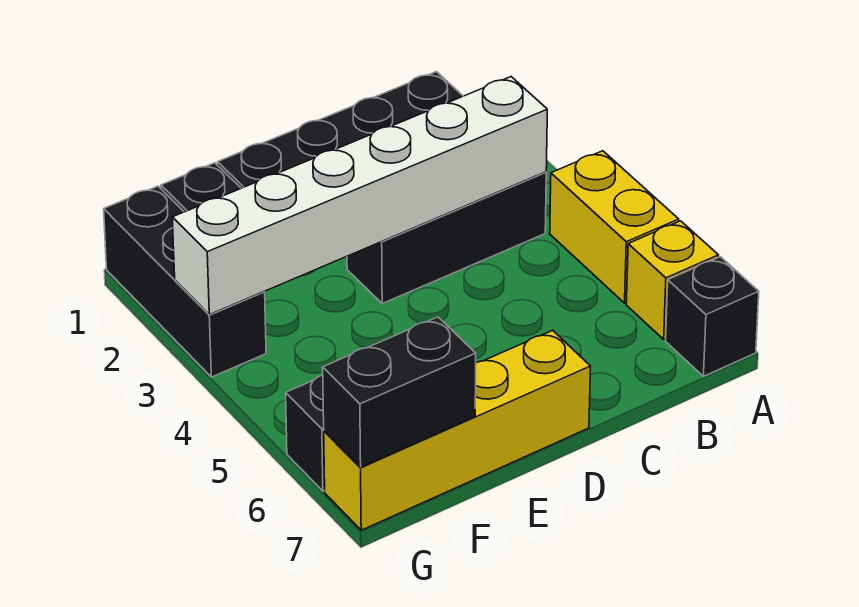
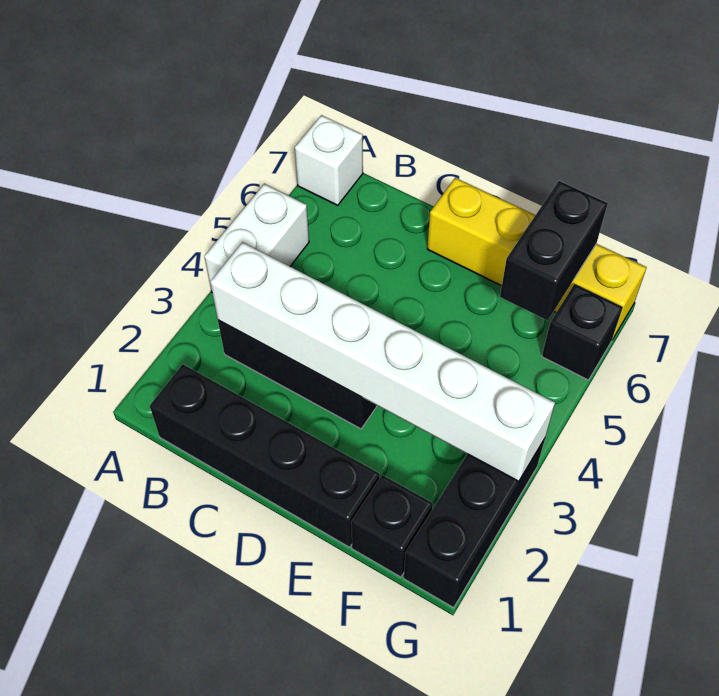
yellow 1x2 brick [550,151,679,303] -> white 1x2 brick [204,184,309,292]
yellow 1x1 brick [626,221,718,339] -> none
black 1x1 brick [666,257,759,376] -> white 1x1 brick [295,115,363,205]
black 1x2 brick [323,317,476,467] -> black 1x2 brick turned to [500,181,608,320]

